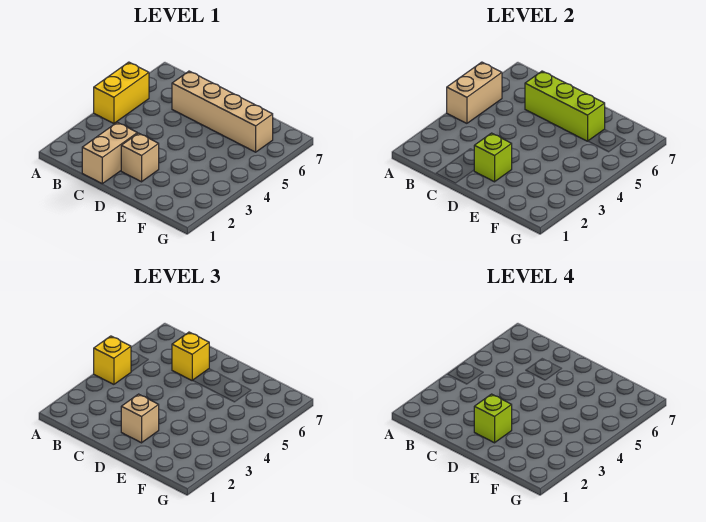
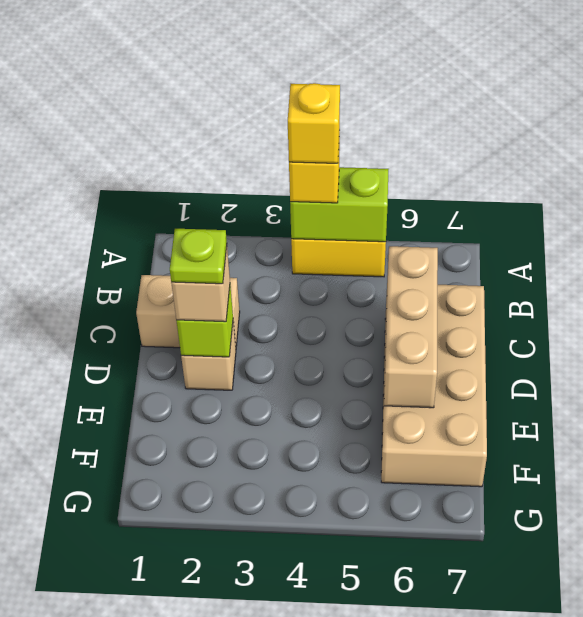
tan 1x2 brick [447,62,502,123] -> lime 1x2 brick [290,167,389,242]
tan 1x4 brick [172,71,273,152] -> tan 2x4 brick [381,285,487,487]
lime 1x3 brick [525,71,605,141] -> tan 1x3 brick [384,246,438,408]
yellow 1x1 brick [172,332,209,380] -> yellow 1x1 brick moved to [288,83,340,163]
lime 1x1 brick [474,394,512,443] -> lime 1x1 plate [170,229,227,284]

